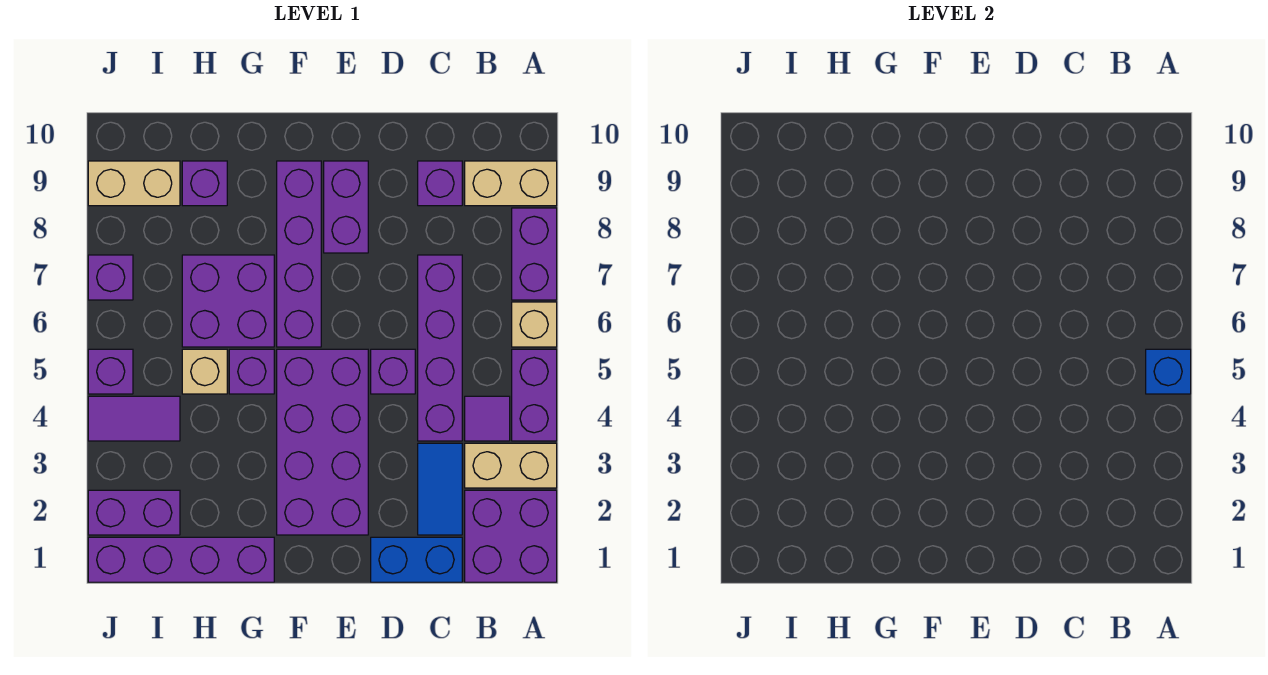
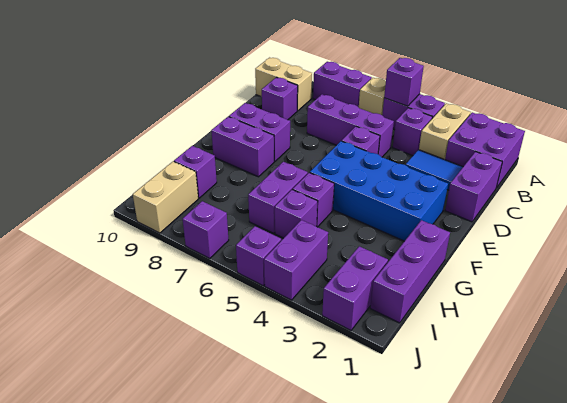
blue 1x1 brick [1146,349,1191,394] -> purple 1x1 brick [384,58,424,106]
tan 1x2 brick [465,161,557,206] -> tan 1x2 brick turned to [255,58,312,111]
purple 1x1 tile [465,396,510,441] -> purple 1x1 brick [393,108,432,156]
blue 1x2 brick [371,537,462,582] -> purple 1x2 brick [445,152,502,222]
purple 1x4 brick [418,255,462,441] -> purple 1x3 brick [307,94,394,157]
purple 2x4 brick [277,349,368,535] -> blue 2x4 brick [310,141,448,241]
purple 1x4 brick [277,161,321,347] -> purple 1x2 brick [211,117,274,177]
purple 1x4 brick [88,537,274,582] -> purple 1x3 brick [370,220,450,323]
purple 2x2 brick [182,255,274,347] -> purple 1x2 brick [248,162,308,233]
tan 1x1 brick [182,349,227,394] -> purple 1x1 brick [275,190,318,238]
purple 1x2 tile [88,396,180,441] -> purple 1x2 brick [264,220,328,300]

